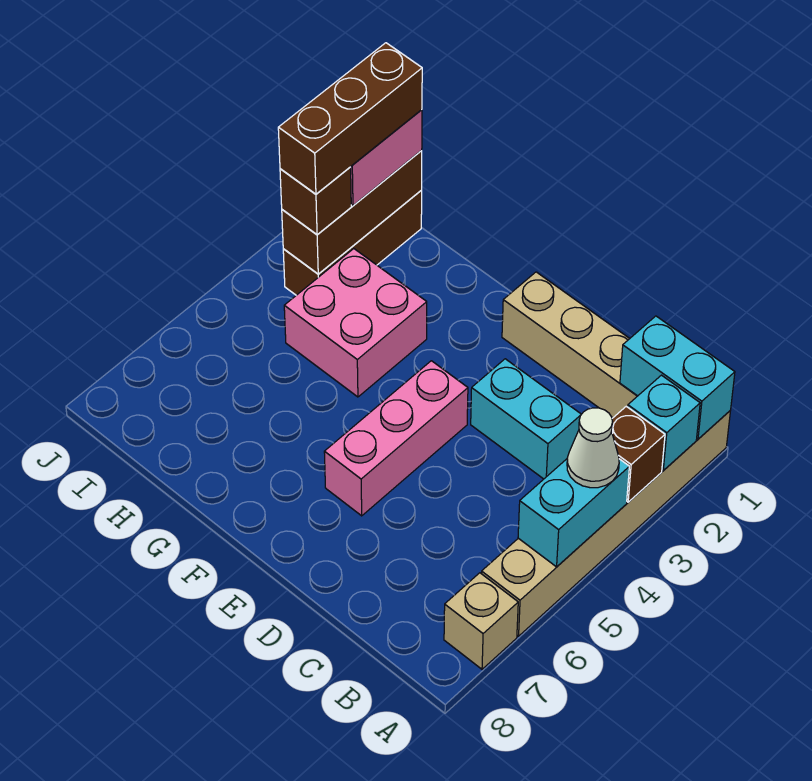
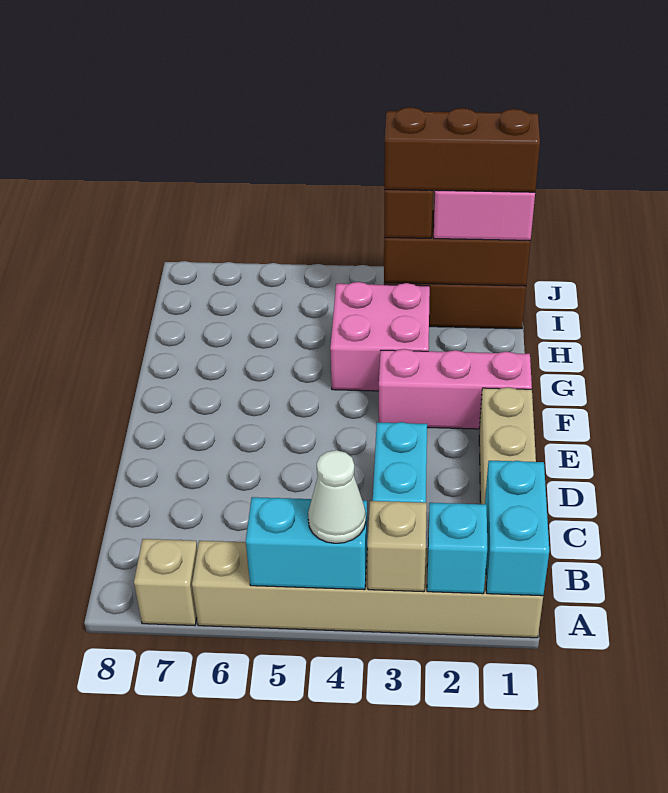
brown 1x1 brick [612,406,665,502] -> tan 1x1 brick [367,501,427,592]
pink 1x3 brick [324,361,468,516] -> pink 1x3 brick moved to [379,349,532,429]

